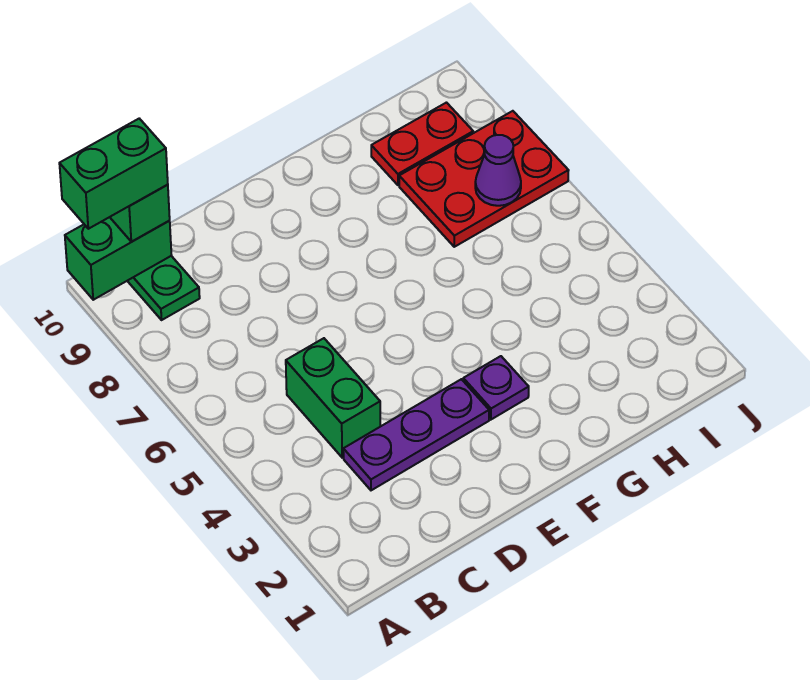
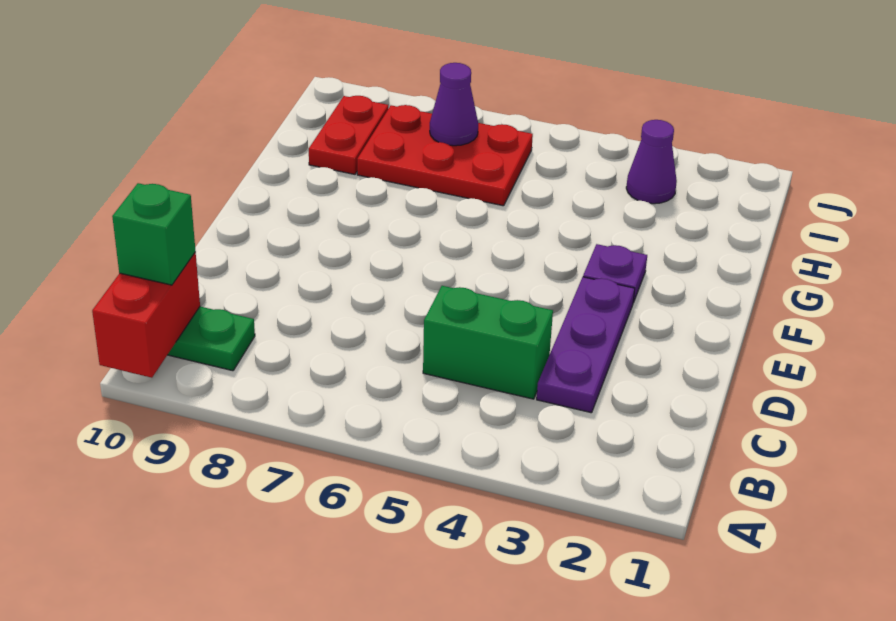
green 1x2 brick [65,217,172,300] -> red 1x2 brick [92,252,200,378]
green 1x2 brick [59,119,168,229] -> none
red 2x3 plate [399,111,569,247] -> red 2x3 plate turned to [357,105,533,206]
none -> purple 1x1 cone [626,120,677,204]

